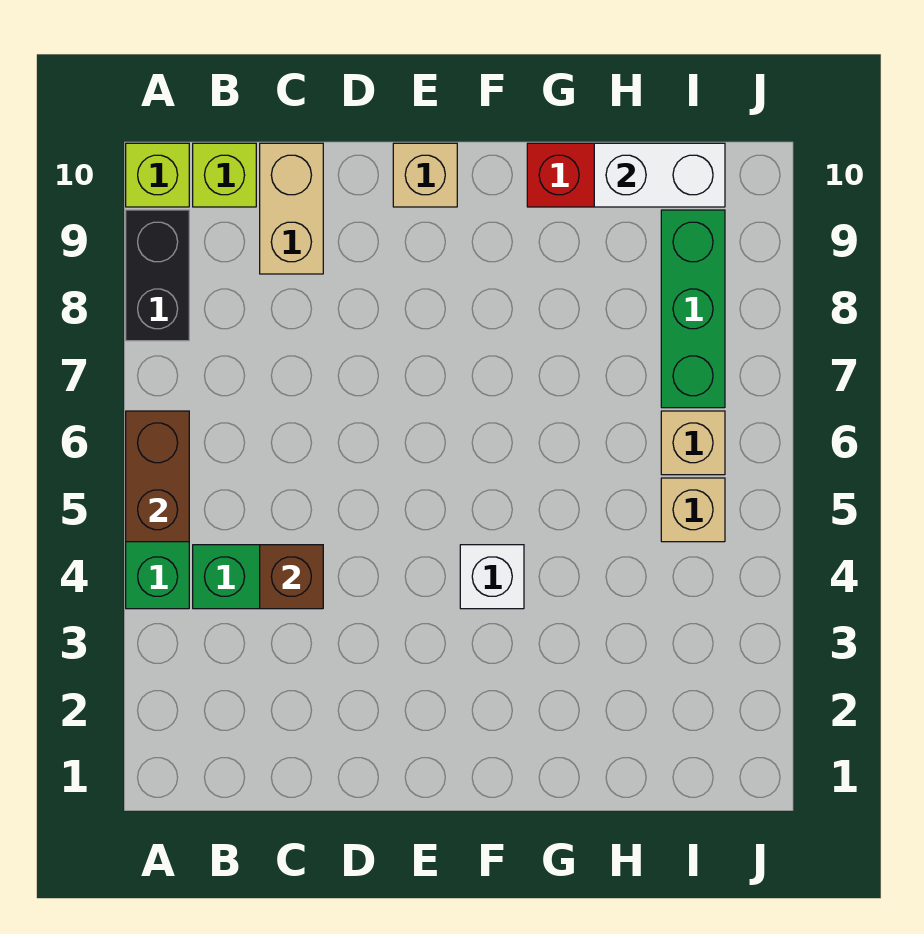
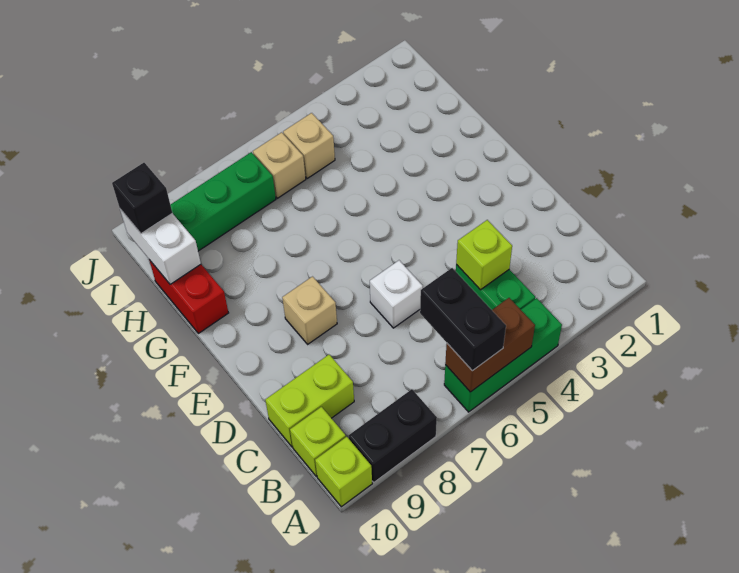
none -> black 1x2 brick [420,268,506,371]
brown 1x1 brick [260,545,323,609] -> lime 1x1 brick [456,220,512,290]
tan 1x2 brick [260,143,323,274] -> lime 1x2 brick [265,355,354,447]
tan 1x1 brick [393,143,457,207] -> tan 1x1 brick moved to [282,277,337,344]
white 1x1 brick [460,545,524,609] -> white 1x1 brick moved to [370,260,423,328]
none -> black 1x1 brick [112,163,172,233]

